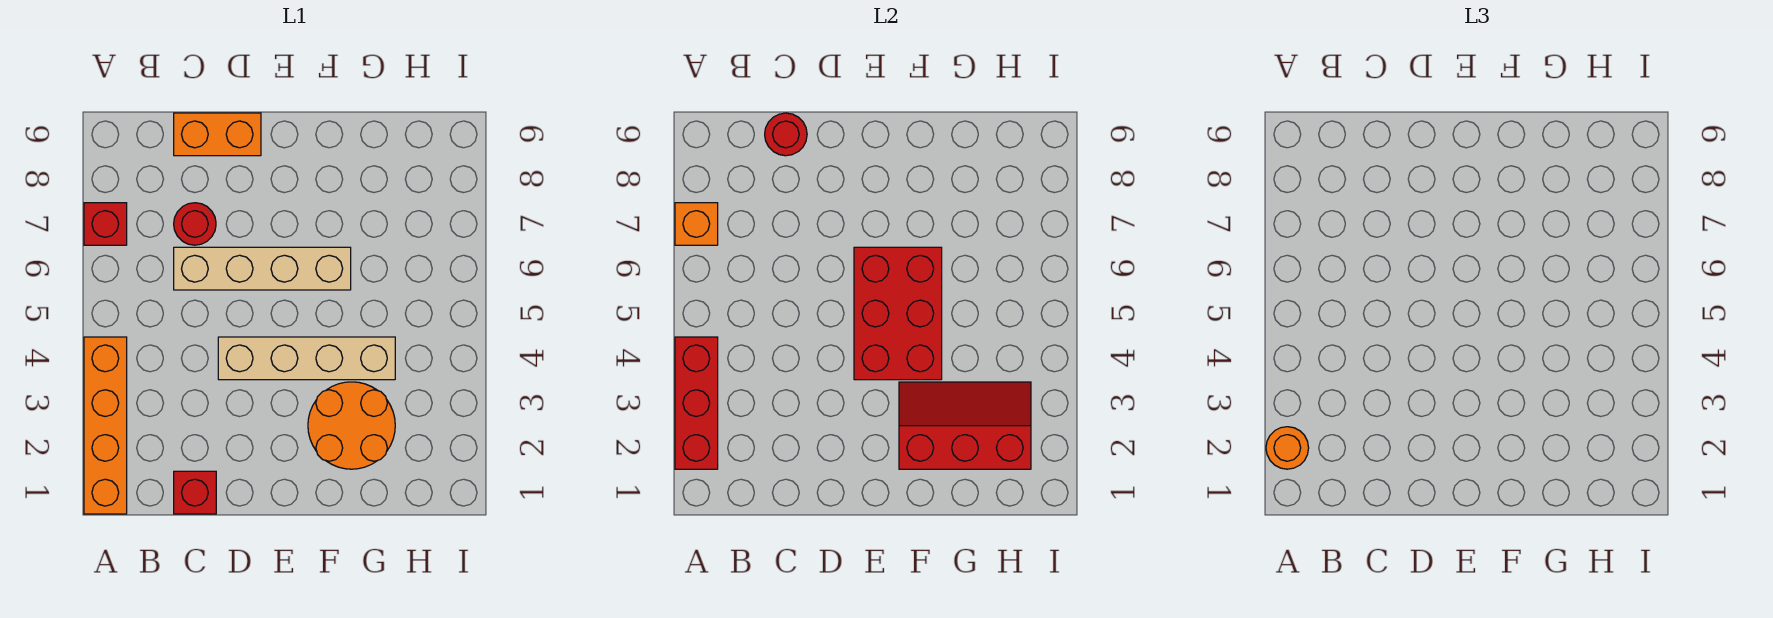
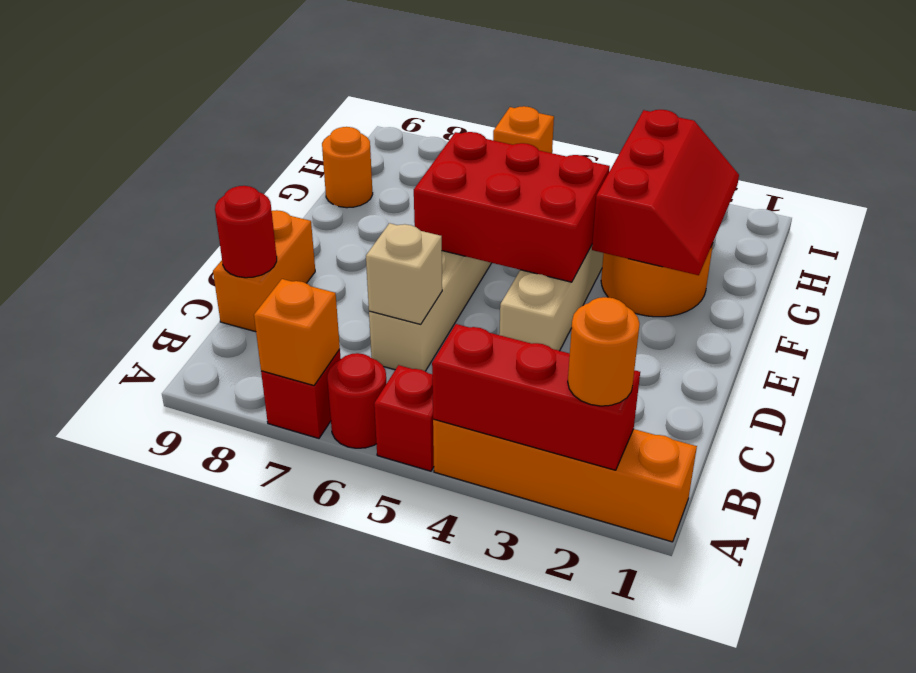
red 1x1 brick [174,471,216,514] -> red 1x1 brick moved to [374,365,434,471]
none -> tan 1x1 brick [366,223,442,324]
red 1x1 round brick [174,203,216,245] -> red 1x1 round brick moved to [327,353,387,448]
red 2x3 slope [899,382,1031,469] -> red 2x3 slope turned to [592,110,739,275]
none -> orange 1x1 round brick [322,127,373,208]
none -> orange 1x1 brick [493,106,554,153]

